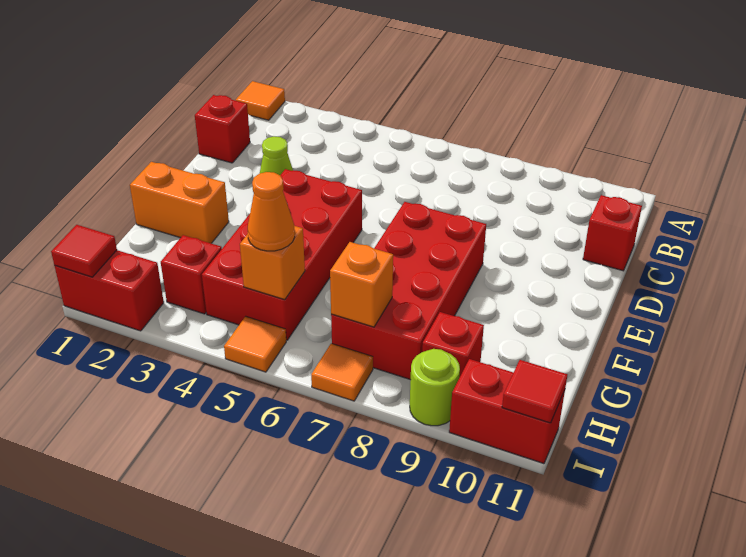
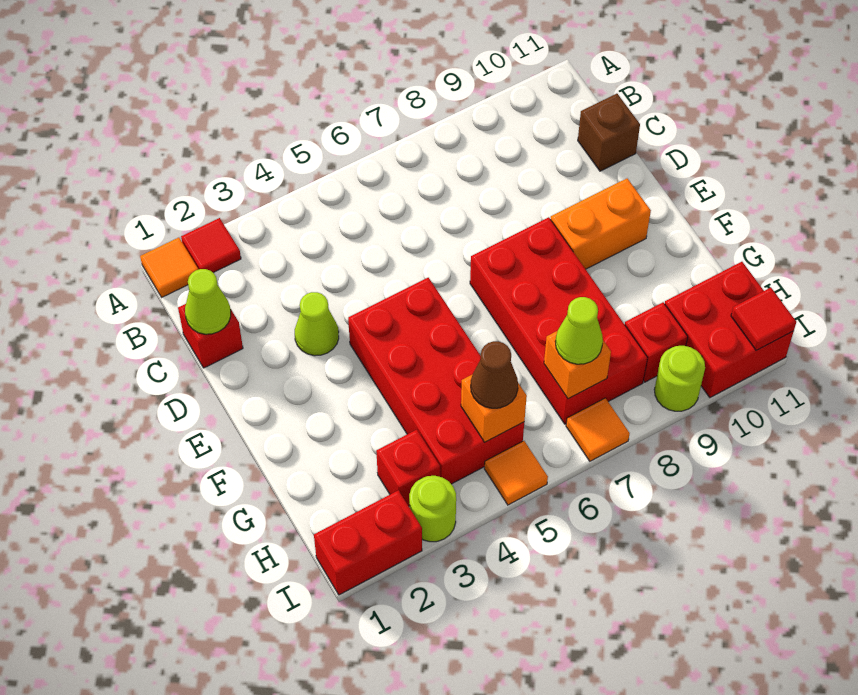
none -> lime 1x1 cone [185,269,231,334]
red 1x1 brick [583,195,642,271] -> brown 1x1 brick [578,94,640,171]
orange 1x2 brick [130,162,229,243] -> orange 1x2 brick moved to [551,179,651,269]
orange 1x1 cone [248,172,295,251] -> brown 1x1 cone [471,341,518,408]
none -> lime 1x1 cone [555,297,603,364]
red 1x1 tile [51,225,117,277] -> red 1x1 tile moved to [181,218,241,273]
none -> lime 1x1 round brick [409,476,456,542]
red 1x2 brick [449,359,565,464] -> red 2x2 brick [665,262,794,397]

